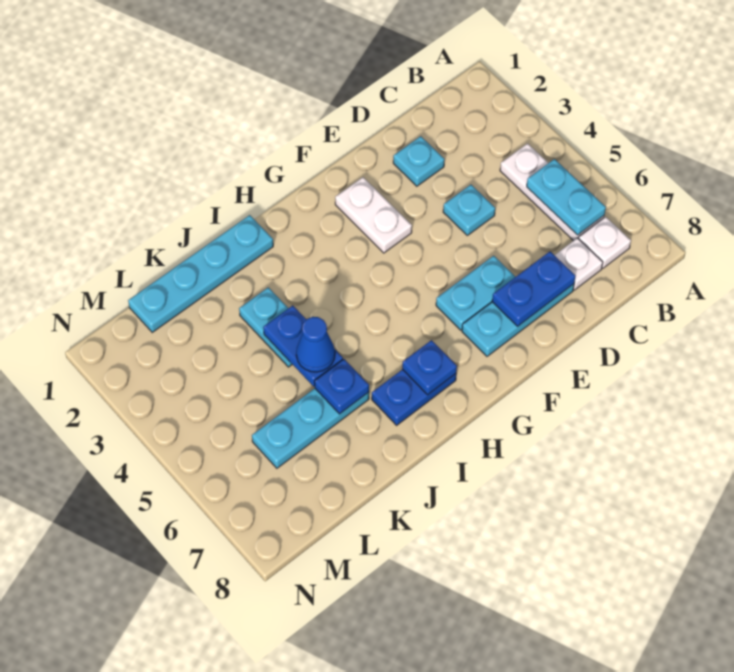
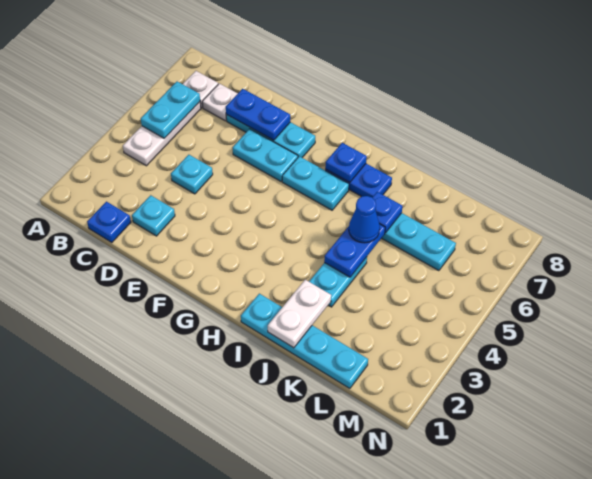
none -> blue 1x1 plate [87,202,131,243]
white 1x2 plate [335,177,412,253] -> white 1x2 plate moved to [268,280,331,348]
none -> cyan 1x2 plate [282,156,349,210]

